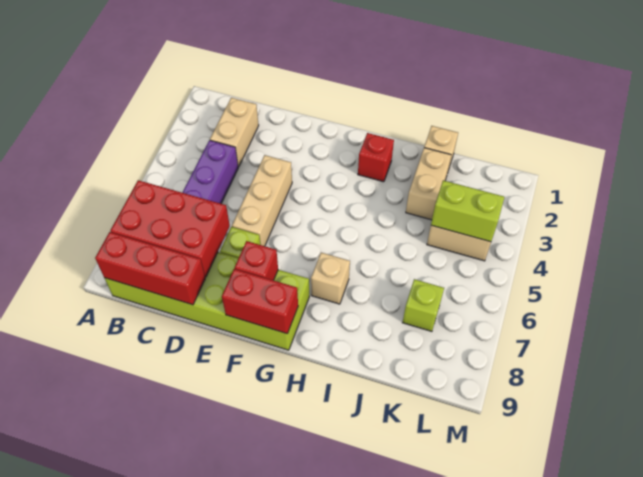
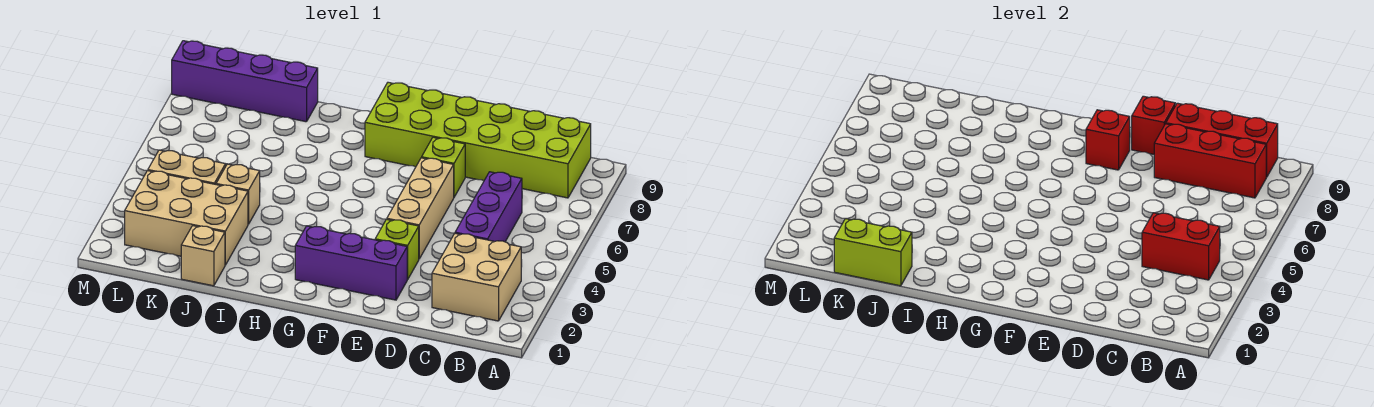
red 2x3 brick [110,180,230,277] -> red 1x3 brick [1154,124,1266,198]
tan 1x2 brick [210,98,259,167] -> tan 2x2 brick [432,233,521,321]
none -> purple 1x3 brick [295,226,408,300]
red 1x2 brick [222,269,298,334] -> red 1x2 brick moved to [1142,213,1220,280]
red 1x1 brick [358,133,394,182] -> red 1x1 brick moved to [1132,96,1175,154]
tan 1x1 brick [311,253,350,304] -> tan 1x1 brick moved to [216,164,260,224]
tan 1x2 brick [406,148,451,220] -> tan 2x3 brick [125,171,248,265]
none -> purple 1x4 brick [172,41,318,122]
lime 1x2 brick [431,180,504,242] -> lime 1x2 brick moved to [834,219,912,286]
lime 1x1 brick [402,279,444,331] -> lime 1x1 brick moved to [375,219,419,279]

